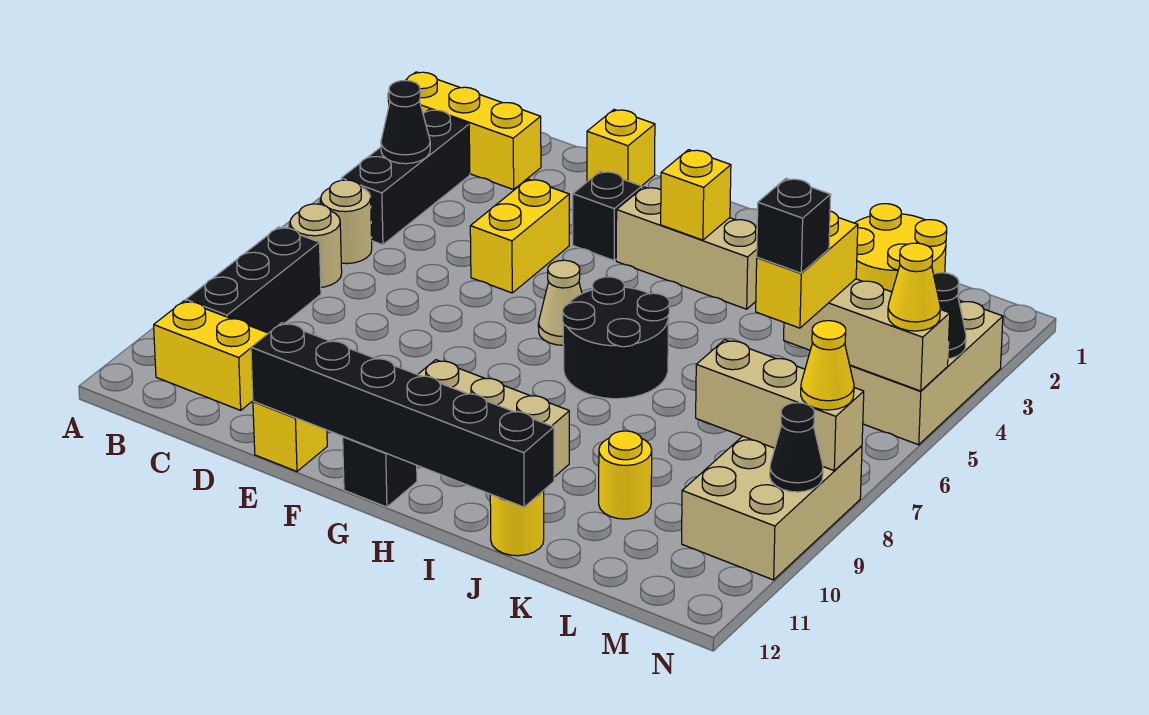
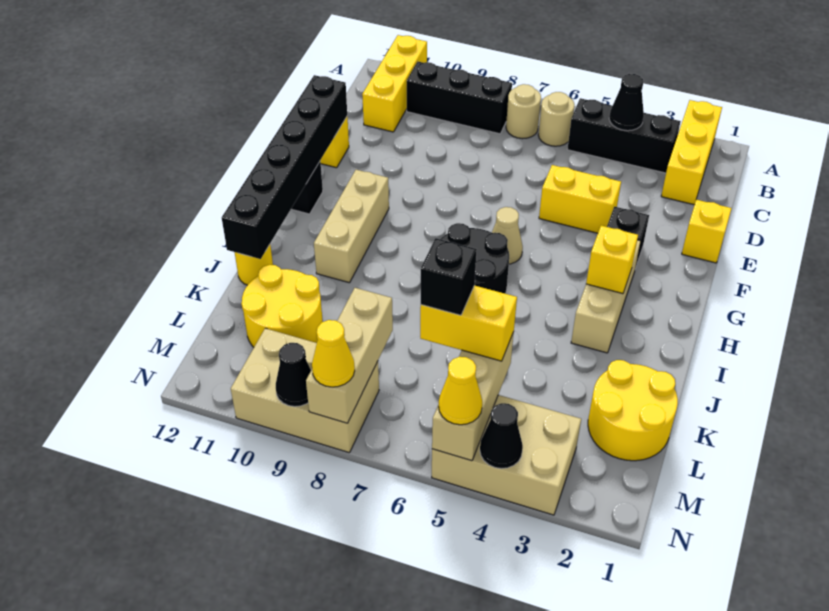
yellow 1x2 brick [154,301,268,410] -> yellow 1x3 brick [362,35,427,132]
yellow 1x1 round brick [599,431,652,519] -> yellow 2x2 round brick [241,265,323,347]

